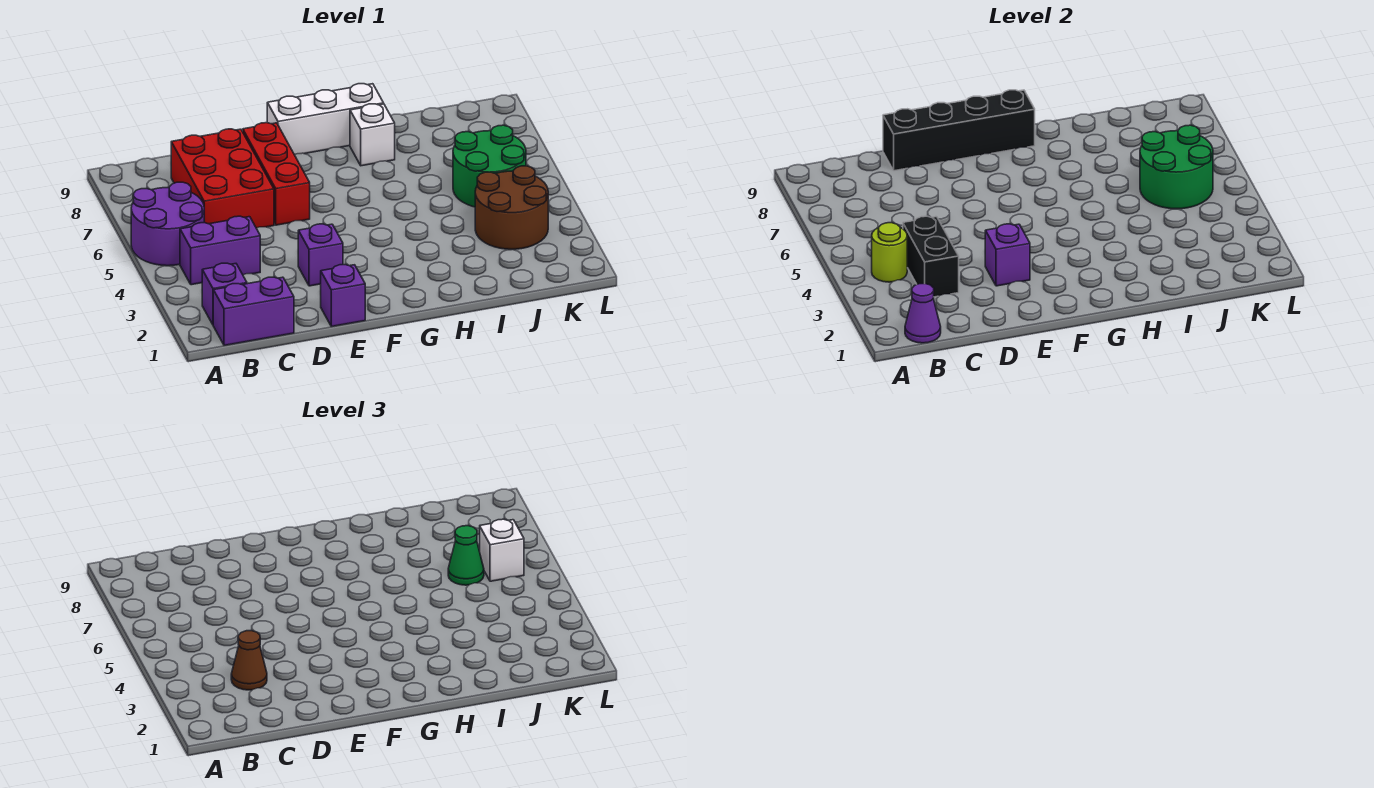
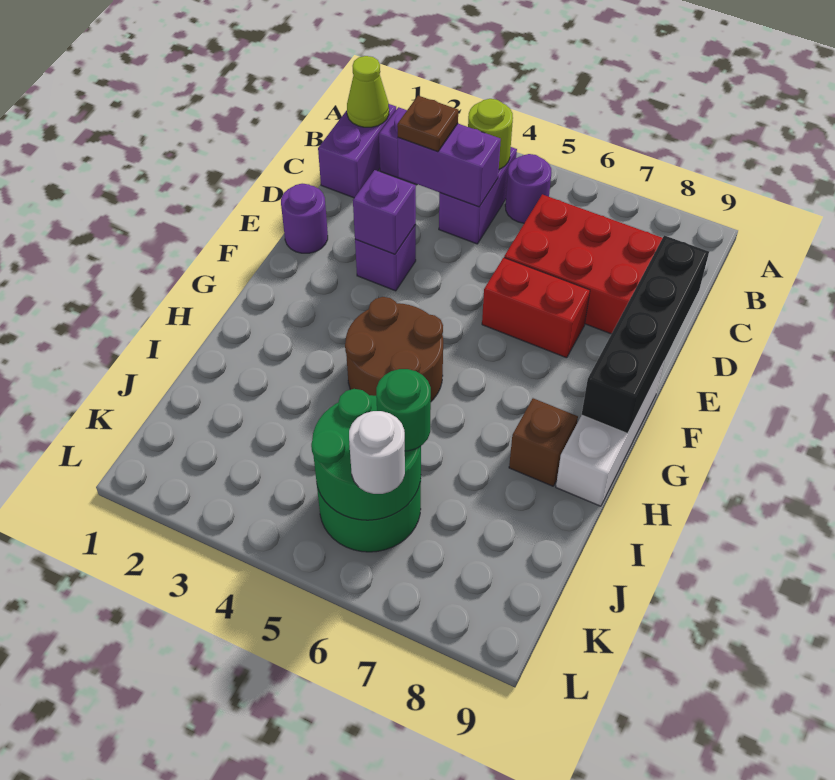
purple 2x2 round brick [131,182,204,266] -> purple 1x1 round brick [505,154,551,223]
purple 1x1 cone [905,284,941,343] -> lime 1x1 cone [347,56,389,127]
black 1x2 brick [903,216,959,297] -> purple 1x2 brick [398,124,501,207]
brown 1x1 cone [231,631,267,690] -> brown 1x1 plate [397,96,458,152]
purple 1x1 brick [321,265,365,327] -> purple 1x1 round brick [281,184,328,253]
red 1x3 brick [243,123,310,225] -> red 1x2 brick [482,258,590,358]
white 1x1 brick [350,104,395,166] -> brown 1x1 brick [509,398,578,486]
brown 2x2 round brick [475,166,548,249] -> brown 2x2 round brick moved to [345,297,443,401]
green 1x1 cone [448,526,484,585] -> green 1x1 round brick [376,369,431,451]
white 1x1 brick [480,519,524,581] -> white 1x1 round brick [349,411,405,494]

